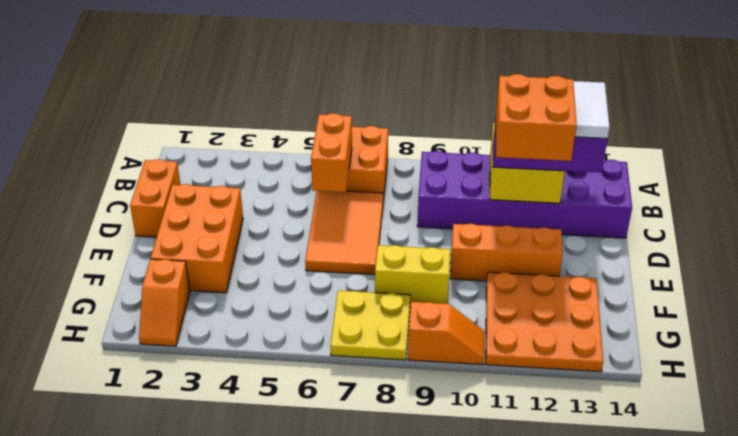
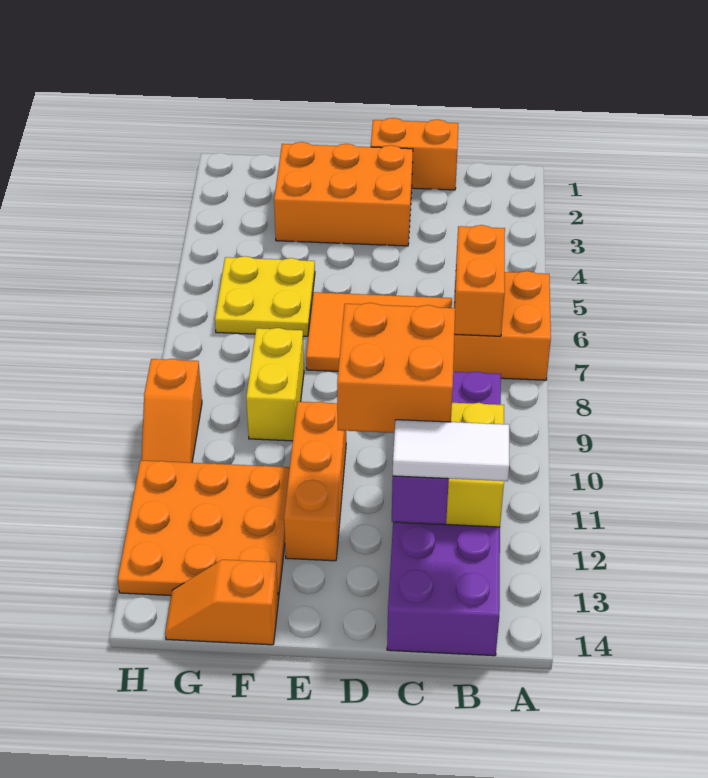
orange 1x2 brick [311,113,352,192] -> orange 1x2 brick turned to [454,225,505,336]
orange 1x2 slope [139,259,190,346] -> orange 1x2 slope moved to [165,560,278,645]
yellow 2x2 plate [330,291,410,360] -> yellow 2x2 plate moved to [215,256,315,336]

